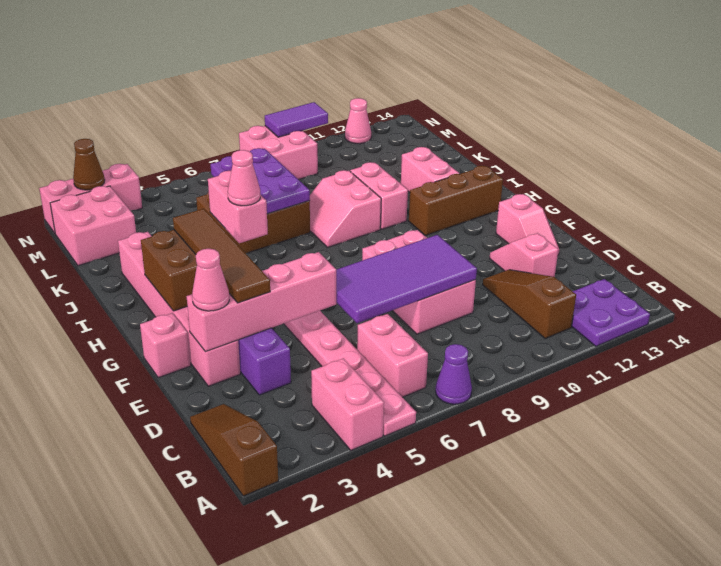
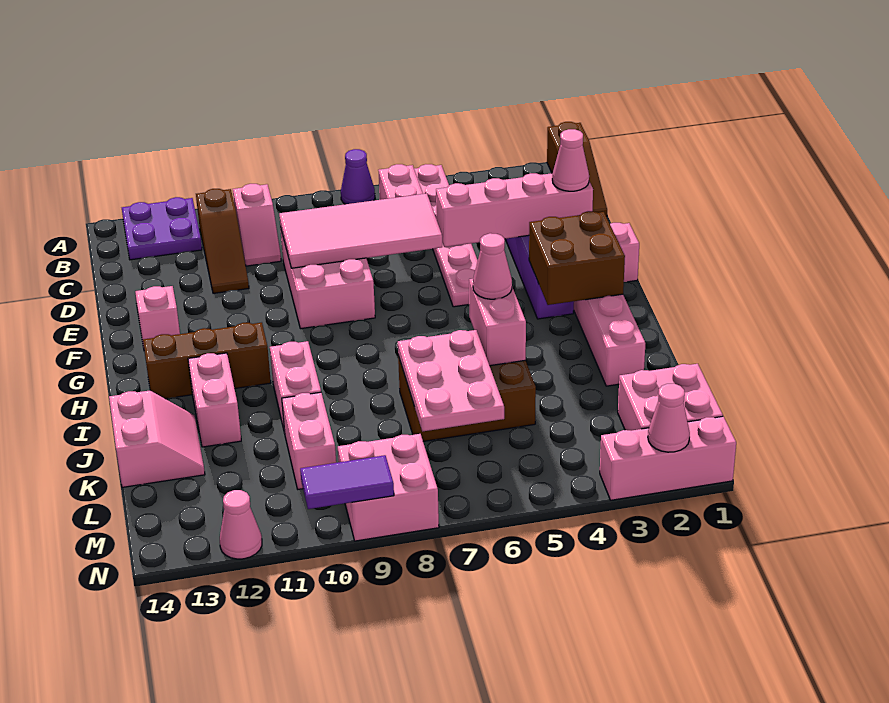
pink 1x2 brick [311,358,384,450] -> pink 1x2 brick moved to [282,392,336,489]
purple 2x4 tile [336,235,477,323] -> pink 2x4 tile [279,193,442,268]
pink 1x2 slope [490,233,558,277] -> pink 1x2 slope moved to [233,184,281,266]
brown 1x4 tile [173,209,270,303] -> none
pink 2x2 slope [310,170,381,247] -> pink 2x2 slope moved to [109,390,205,487]
purple 2x3 plate [211,148,310,214] -> pink 2x3 plate [398,330,504,432]
brown 1x1 cone [73,139,105,190] -> pink 1x1 cone [648,384,690,452]

